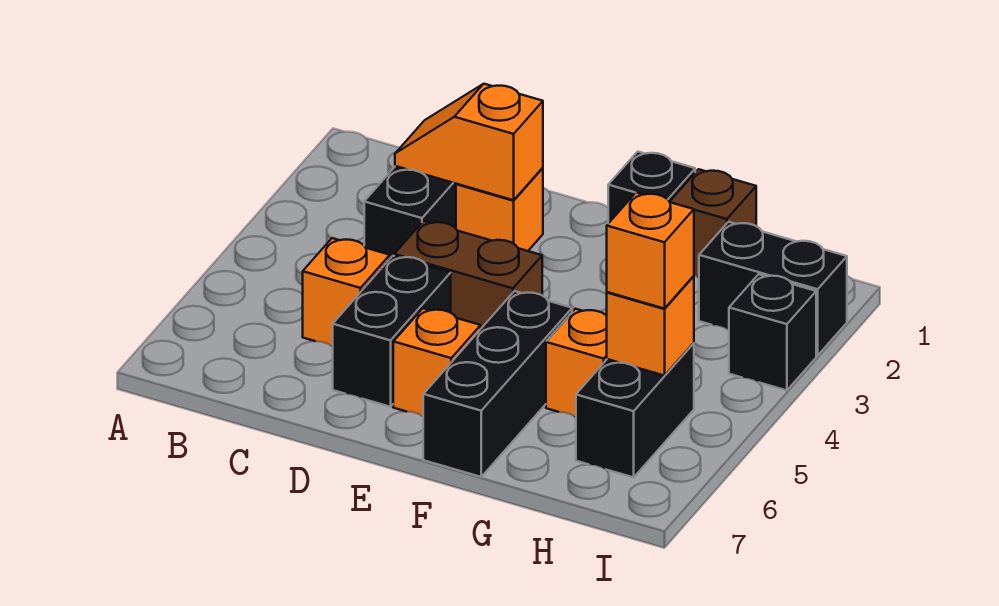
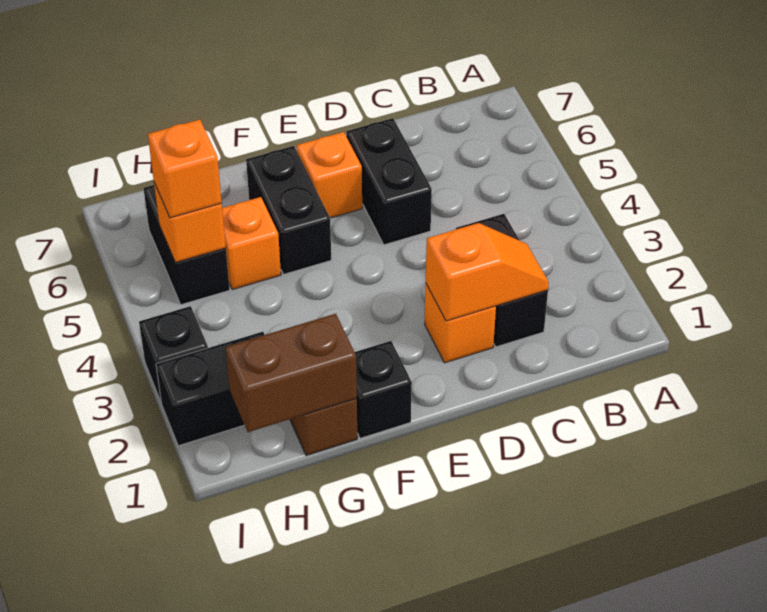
orange 1x1 brick [303,238,390,346] -> none
brown 1x2 brick [394,221,542,328] -> brown 1x2 brick moved to [225,314,357,432]
black 1x3 brick [423,291,572,477] -> black 1x2 brick [246,146,331,274]

